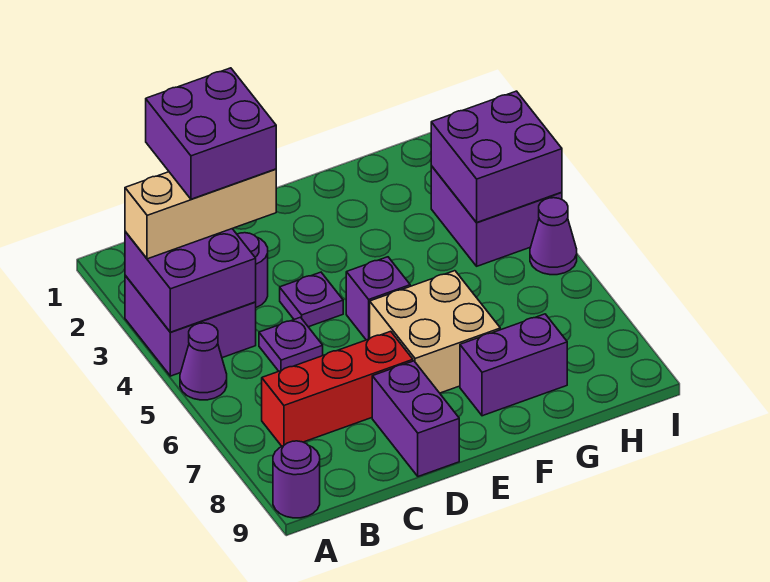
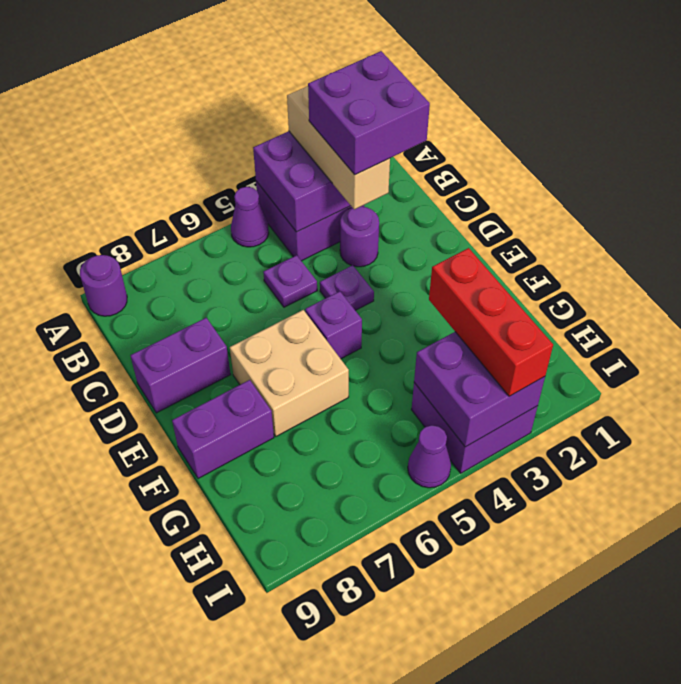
red 1x3 brick [262,331,413,446] -> red 1x3 brick moved to [429,248,553,396]
purple 1x2 brick [460,314,567,416] -> purple 1x2 brick turned to [172,380,274,479]

